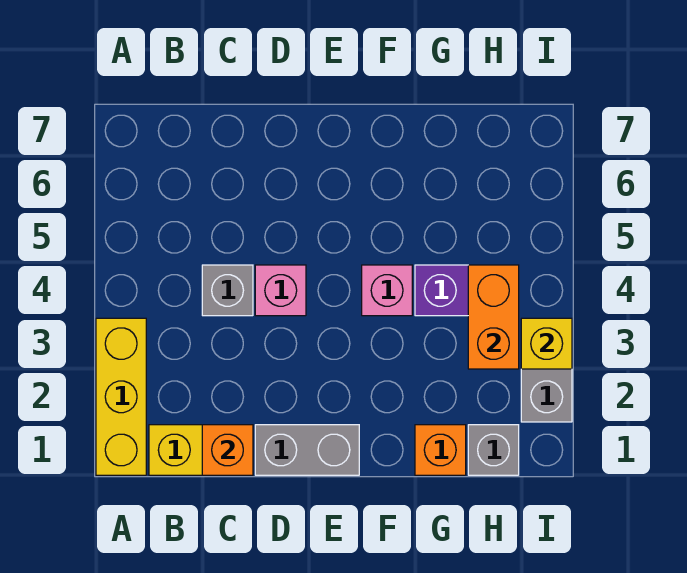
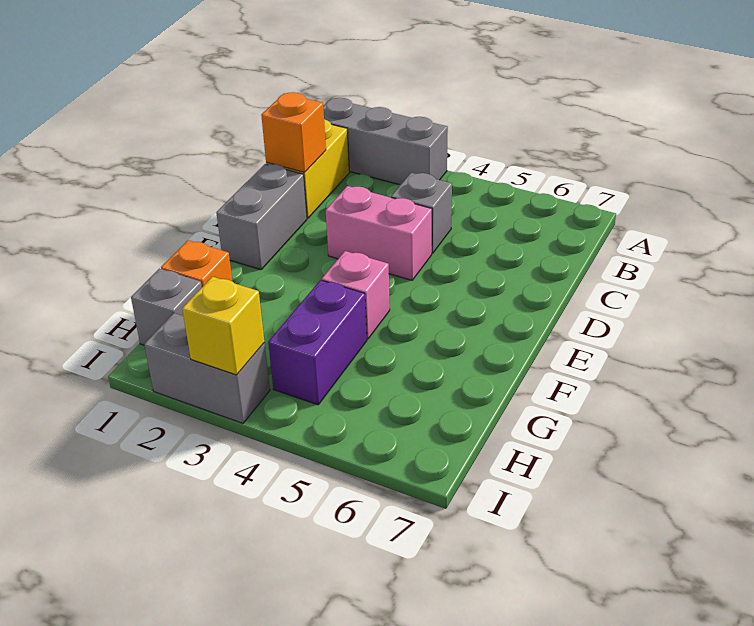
yellow 1x3 brick [96,318,146,475] -> grey 1x3 brick [323,98,448,185]
pink 1x1 brick [255,265,306,316] -> pink 1x2 brick [326,186,432,280]
orange 1x2 brick [468,265,519,369] -> none

